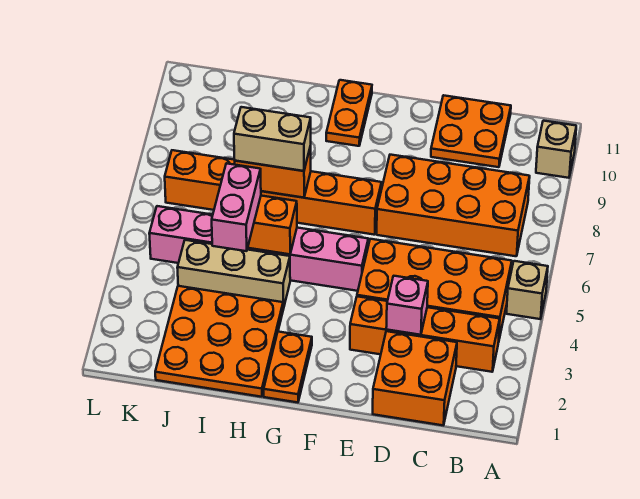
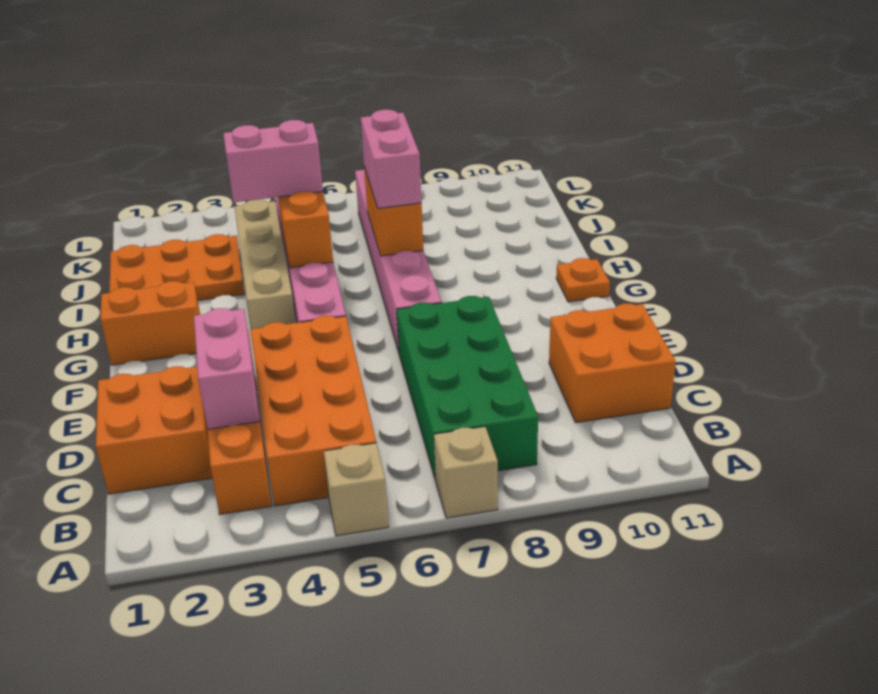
tan 1x1 brick [536,121,576,178] -> tan 1x1 brick moved to [434,427,498,518]
orange 2x4 brick [377,155,530,256] -> green 2x4 brick [397,296,538,480]
orange 2x2 plate [431,95,511,167] -> orange 2x2 brick [549,304,676,423]
pink 1x1 brick [386,276,428,335] -> pink 1x2 brick [194,308,260,429]
orange 1x6 brick [165,150,382,235] -> pink 1x6 brick [355,170,441,352]
orange 1x2 plate [264,332,312,402] -> orange 1x2 brick [100,281,200,365]
orange 1x2 plate [326,80,372,146] -> orange 1x1 plate [556,258,610,302]
orange 3x3 plate [155,286,283,397] -> orange 2x3 plate [109,234,244,300]
tan 1x3 brick [177,240,290,309] -> tan 1x4 brick [235,200,296,329]
tan 1x2 brick [234,107,311,171] -> pink 1x2 brick [361,110,422,208]

